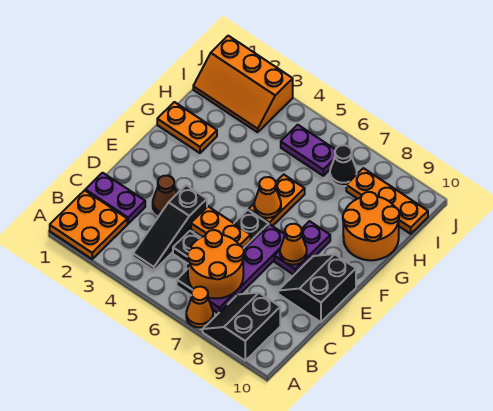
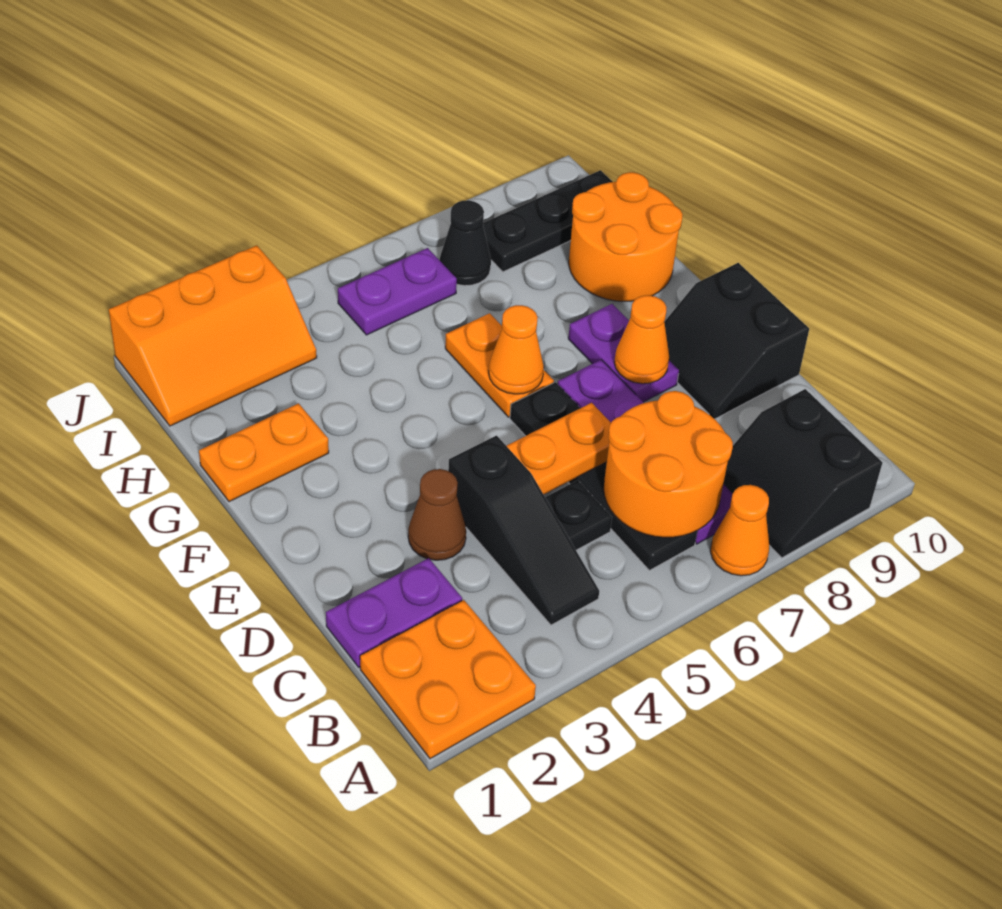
orange 1x3 plate [346,168,428,234] -> black 1x3 plate [483,170,613,272]

